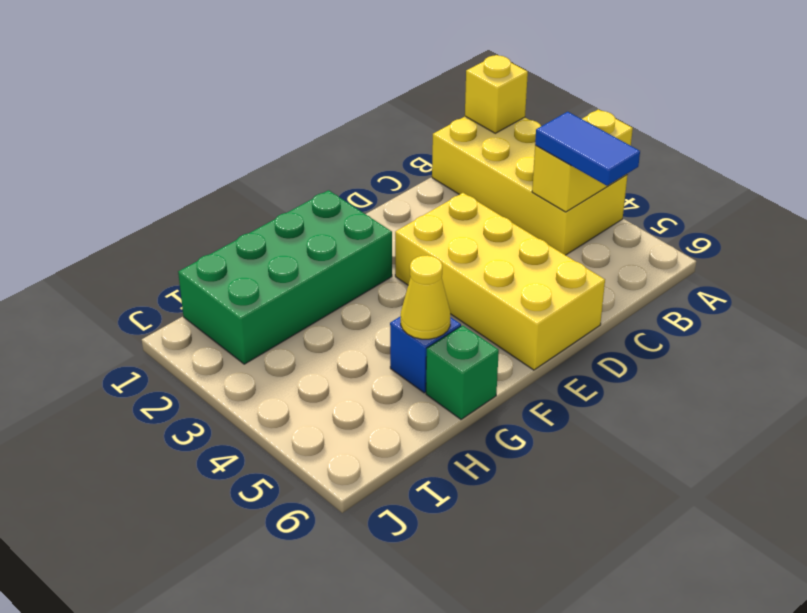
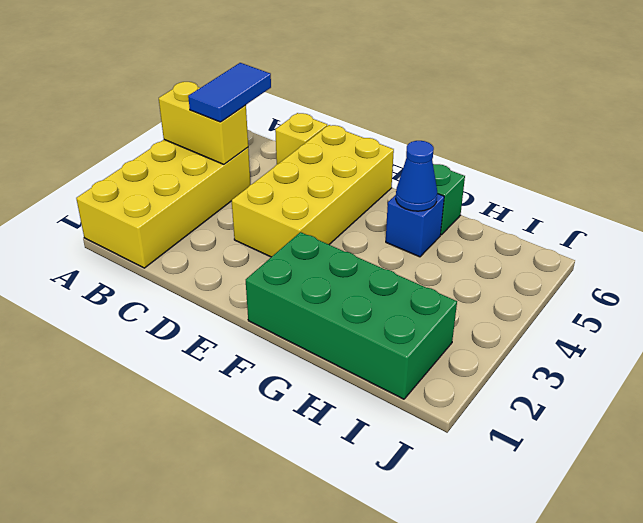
yellow 1x1 brick [465,55,528,133] -> yellow 1x1 brick moved to [275,113,327,164]
yellow 1x1 cone [401,255,450,339] -> blue 1x1 cone [396,141,437,211]

